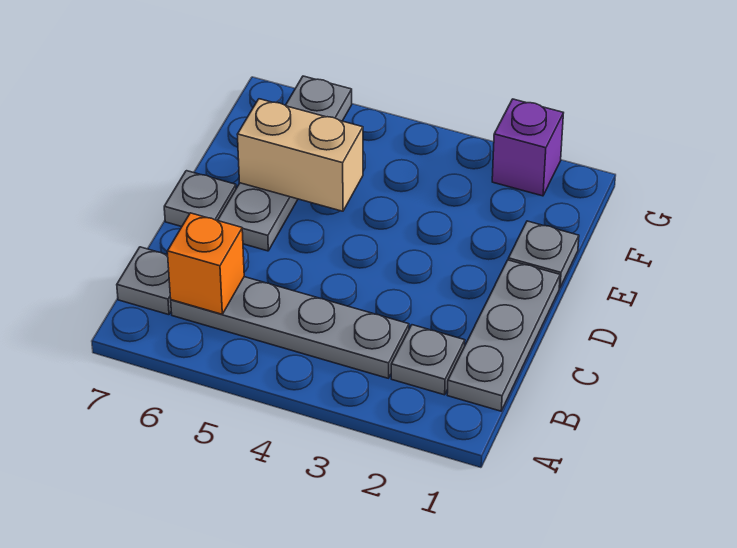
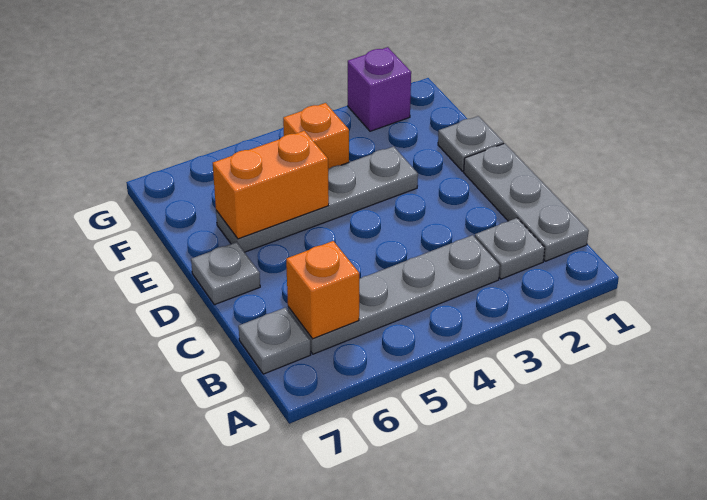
grey 1x4 plate [218,76,352,251] -> grey 1x4 plate turned to [216,146,418,252]
tan 1x2 brick [237,99,363,211] -> orange 1x2 brick [213,131,329,239]
none -> orange 1x1 brick [283,103,349,169]

